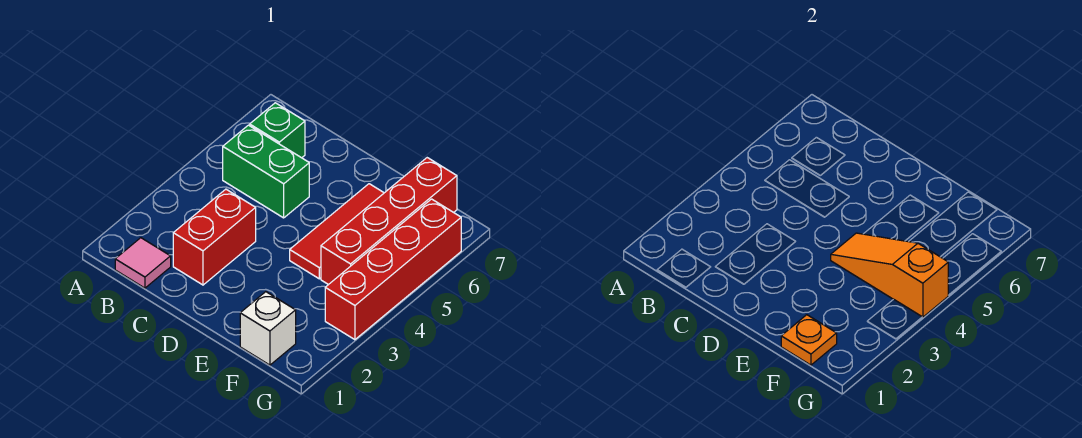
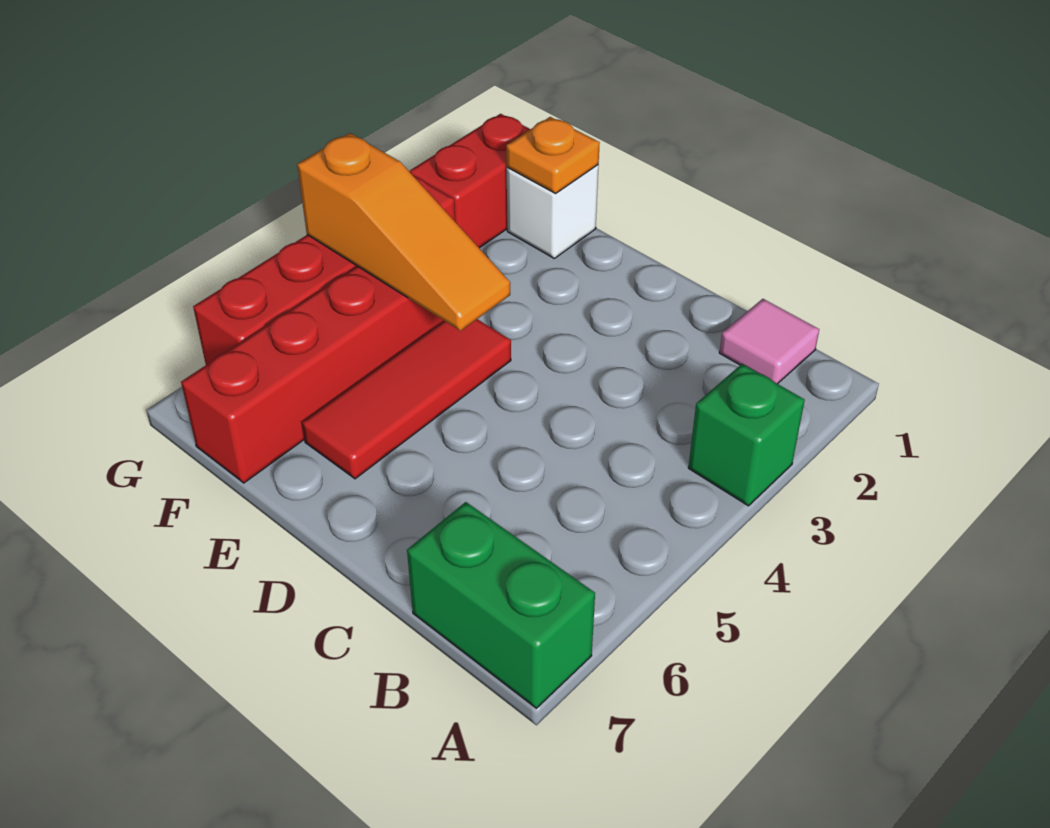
green 1x2 brick [223,125,309,218] -> green 1x2 brick moved to [407,502,595,708]
green 1x1 brick [250,103,305,158] -> green 1x1 brick moved to [688,364,805,506]
red 1x2 brick [173,189,256,285] -> red 1x2 brick moved to [410,114,530,248]

